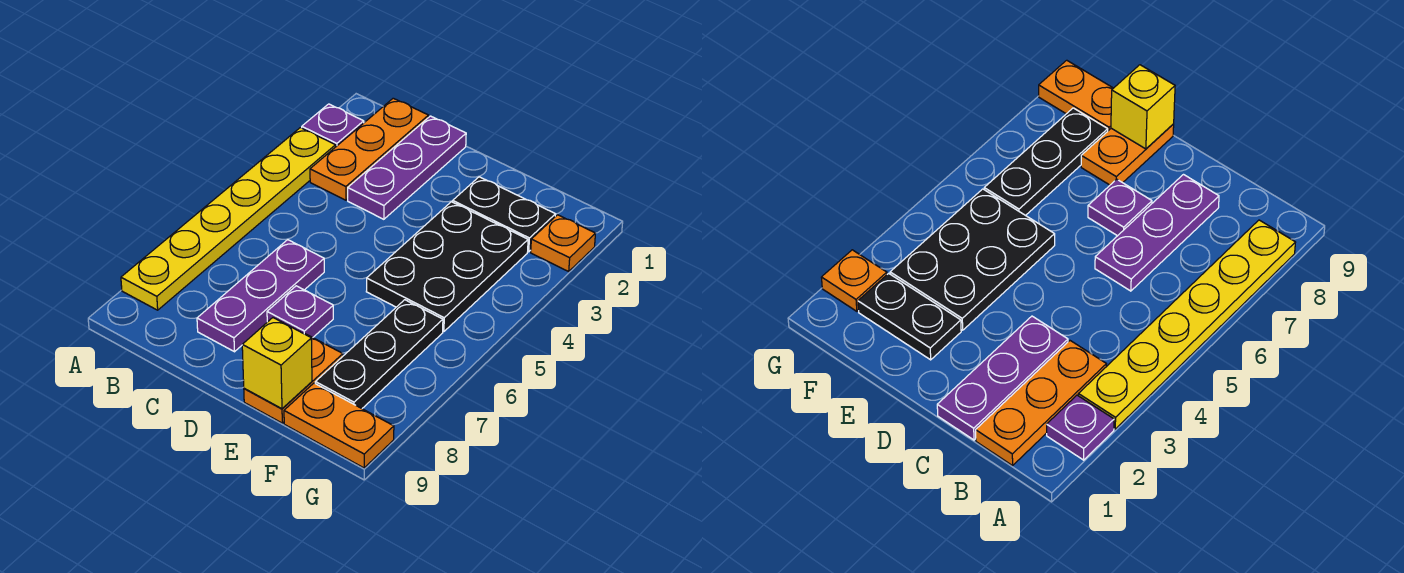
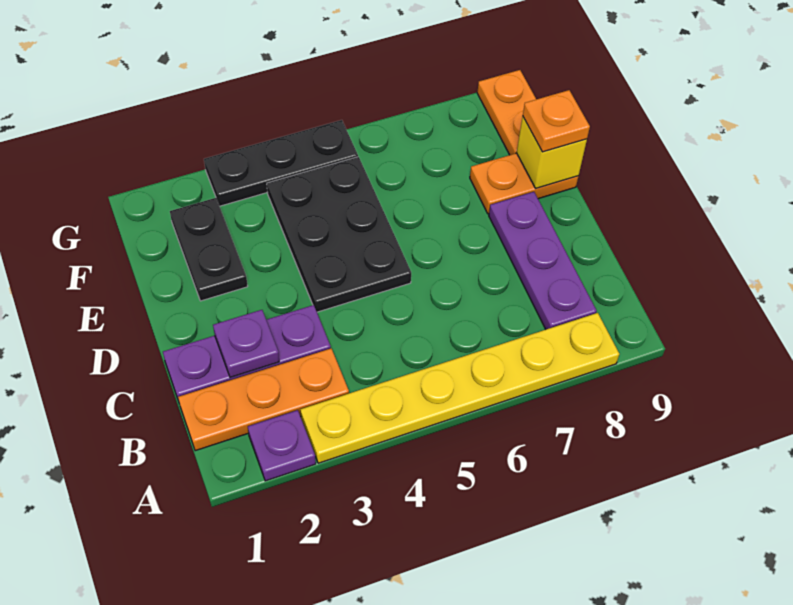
purple 1x3 plate [197,240,324,352] -> purple 1x3 plate turned to [489,192,597,329]
purple 1x1 plate [267,286,333,338] -> purple 1x1 plate moved to [213,310,279,378]
black 2x3 plate [366,202,528,332] -> black 2x3 plate turned to [267,157,411,312]
black 1x3 plate [315,300,443,408] -> black 1x3 plate moved to [204,120,358,206]
orange 1x1 plate [531,215,596,271] -> orange 1x1 plate moved to [523,90,590,152]

